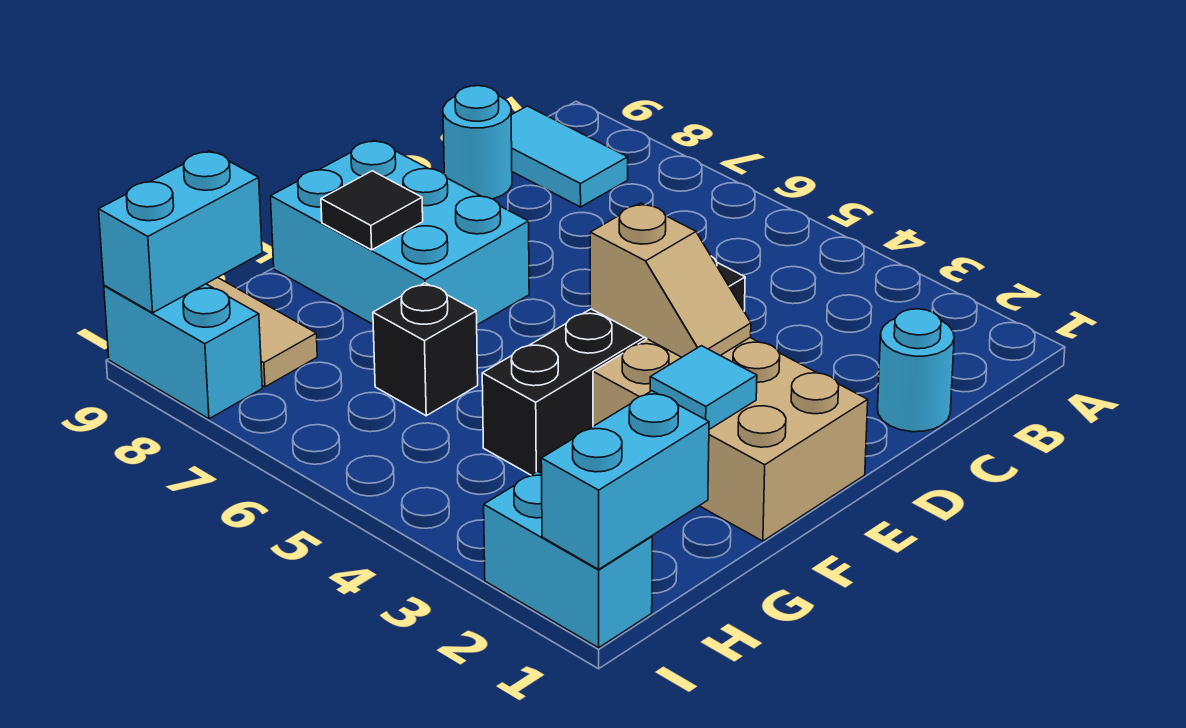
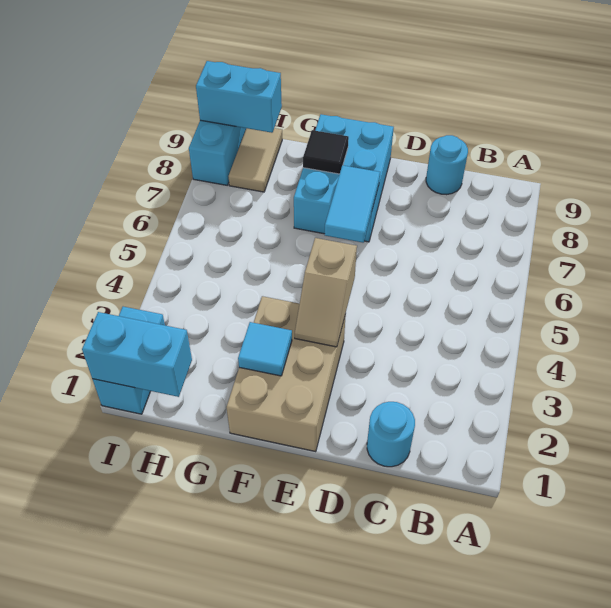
cyan 1x2 tile [511,106,628,207] -> cyan 1x2 tile moved to [325,165,380,243]
black 1x4 brick [482,256,745,475] -> none
black 1x1 brick [373,283,478,416] -> none

